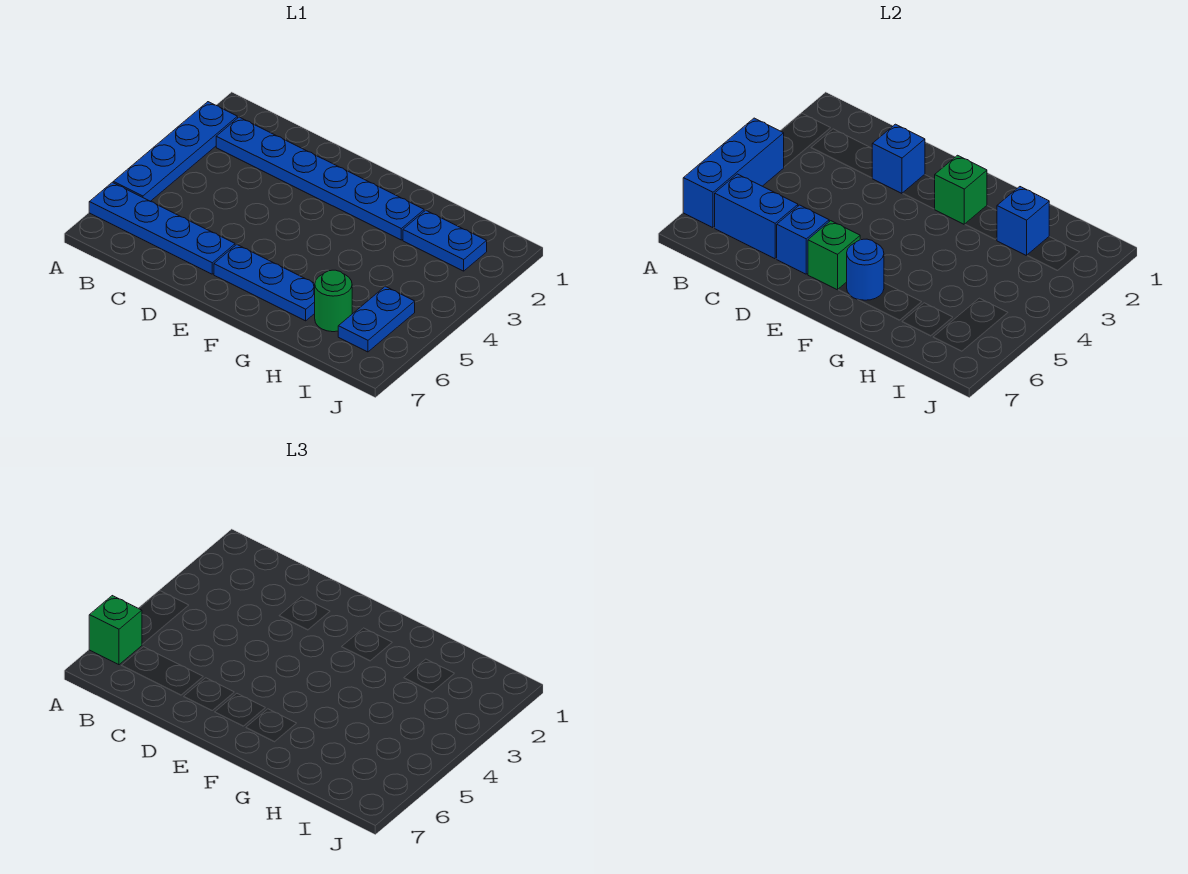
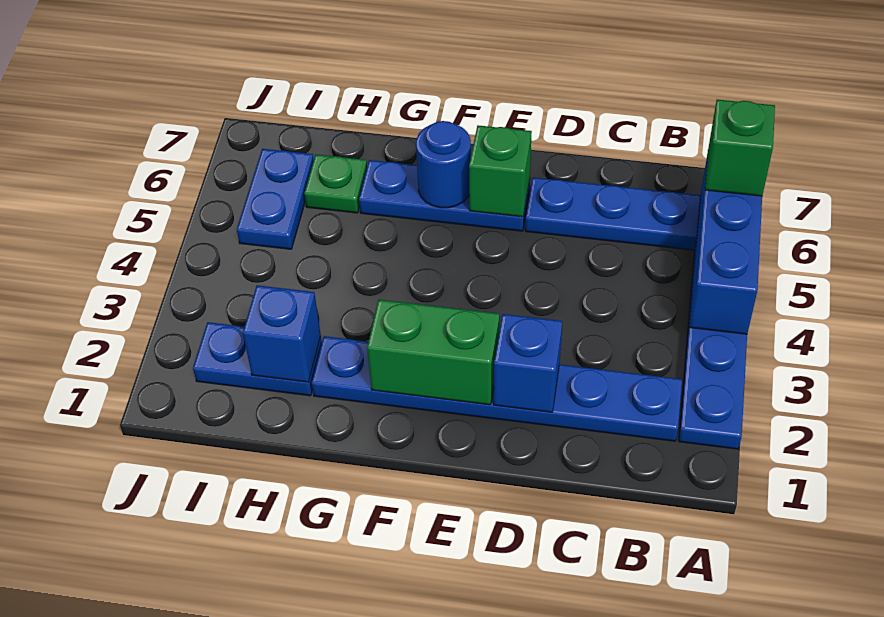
blue 1x2 brick [715,174,798,259] -> none
blue 1x1 brick [777,205,829,274] -> none
green 1x1 brick [935,155,987,224] -> green 1x2 brick [367,300,500,405]
green 1x1 round brick [315,270,352,332] -> green 1x1 plate [304,154,367,213]

